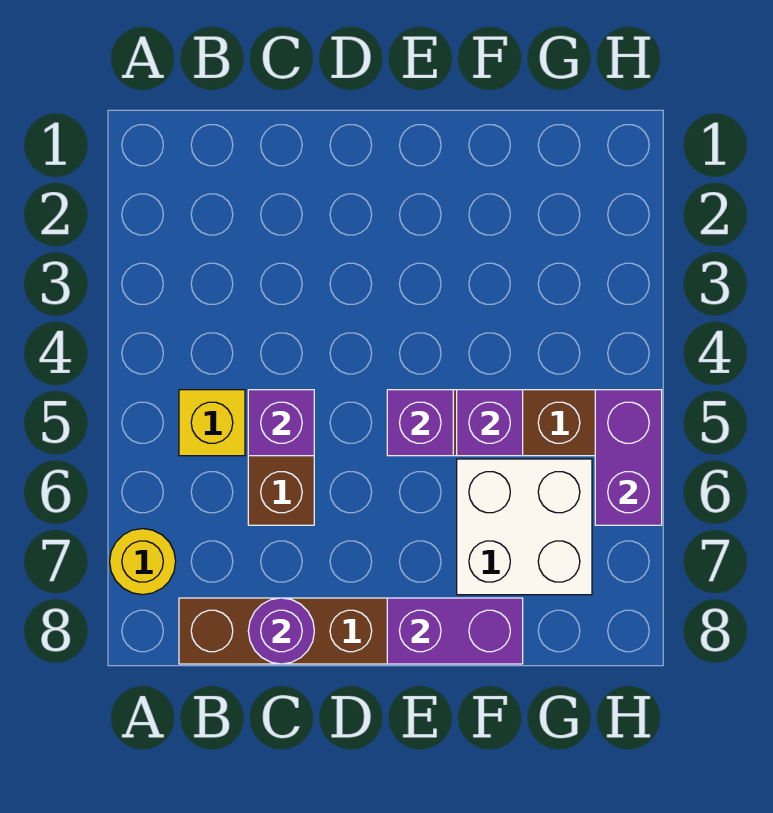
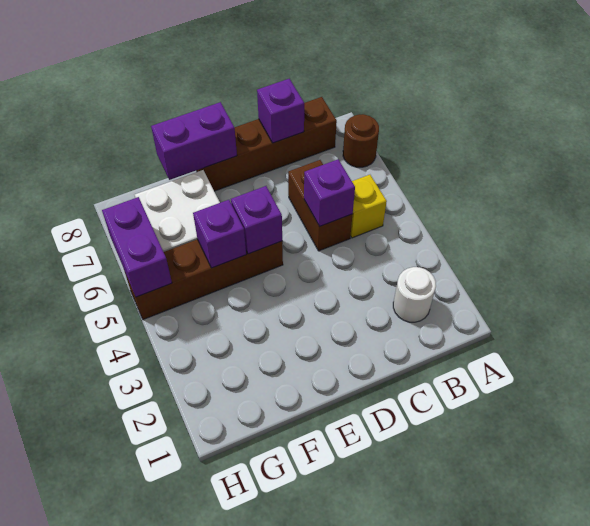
yellow 1x1 round brick [110,529,176,595] -> brown 1x1 round brick [343,114,379,167]
none -> white 1x1 round brick [393,267,436,322]
purple 1x1 round brick [248,598,314,664] -> purple 1x1 brick [257,79,304,143]

